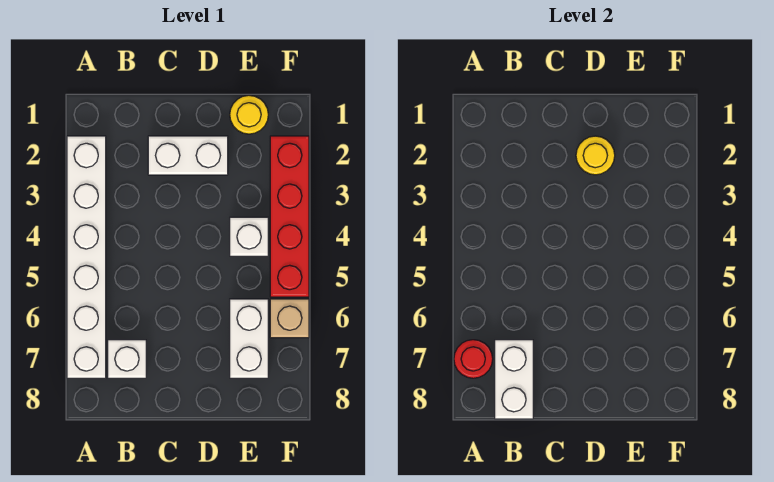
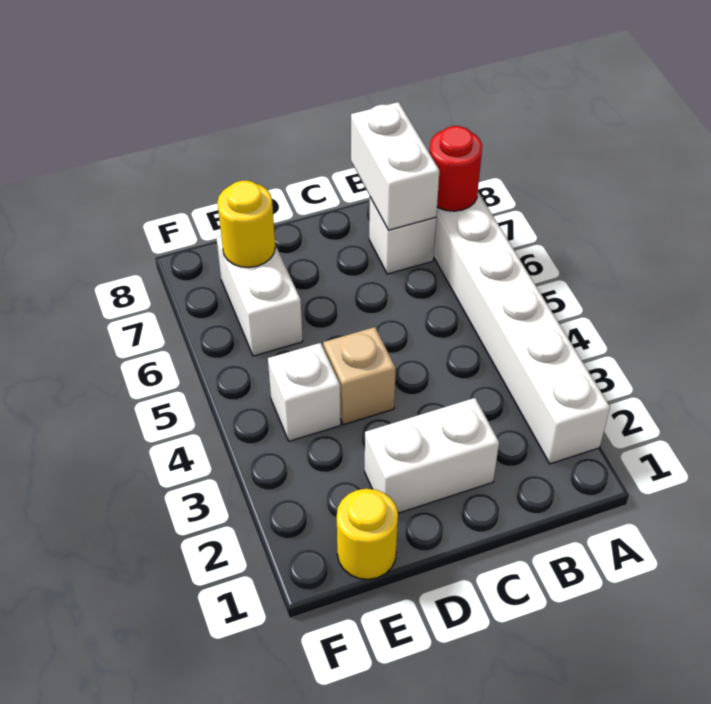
yellow 1x1 round brick [576,136,615,175] -> yellow 1x1 round brick moved to [217,181,275,268]
red 1x4 brick [270,136,309,297] -> none
tan 1x1 brick [270,299,309,338] -> tan 1x1 brick moved to [323,327,396,425]

